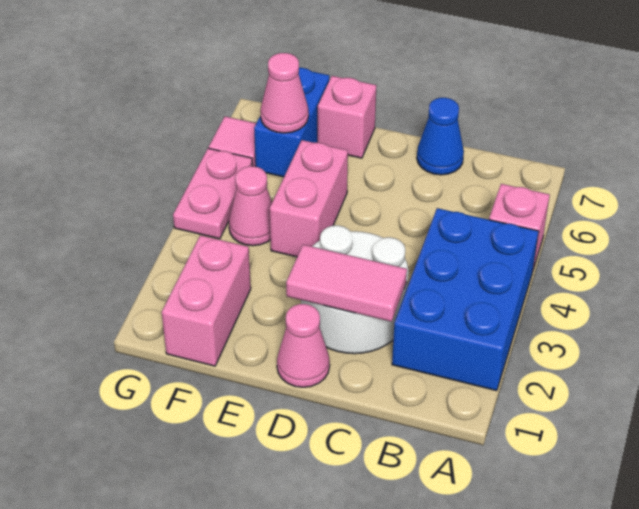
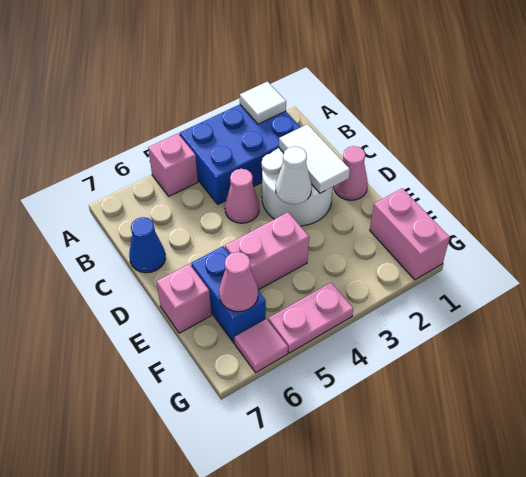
none -> white 1x1 tile [240,82,286,124]
pink 1x2 tile [286,245,407,322] -> white 1x2 tile [279,124,350,193]
none -> white 1x1 cone [276,146,312,204]
pink 1x2 brick [162,235,251,366] -> pink 1x2 brick turned to [370,188,450,280]
pink 1x1 cone [229,166,272,246] -> pink 1x1 cone moved to [225,169,259,223]
blue 1x2 brick [254,68,329,177] -> blue 1x2 brick turned to [191,246,266,343]

